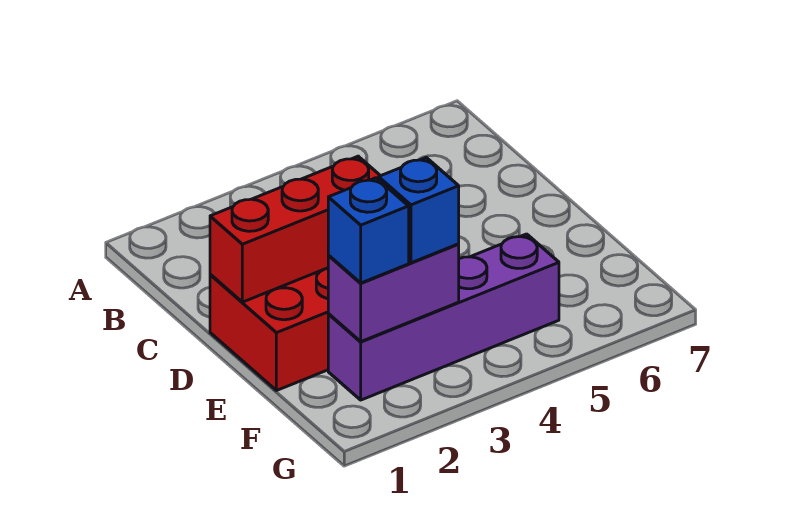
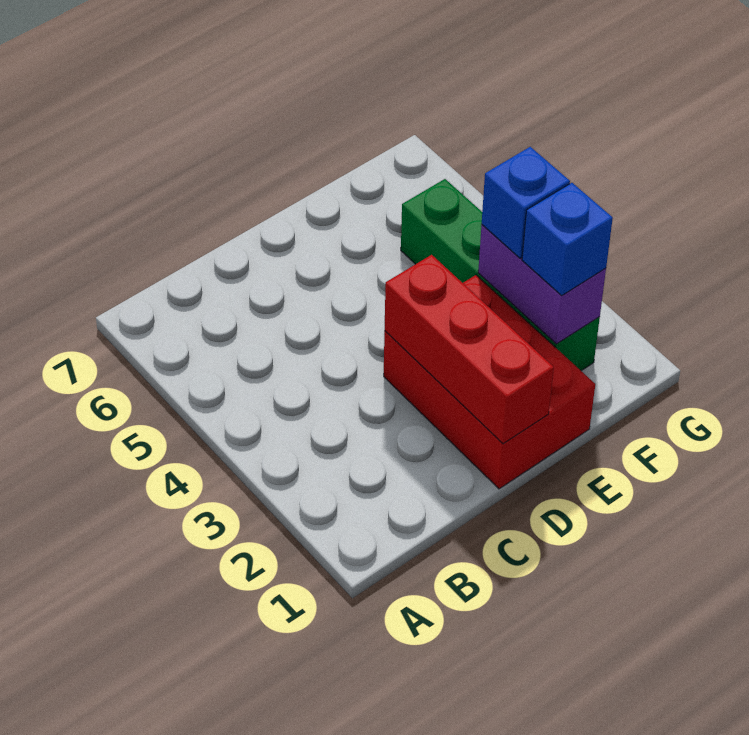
purple 1x4 brick [328,234,559,400] -> green 1x4 brick [401,179,600,371]

